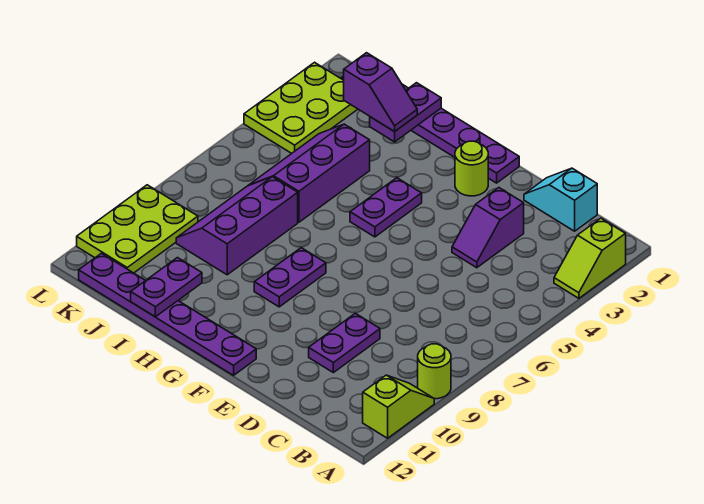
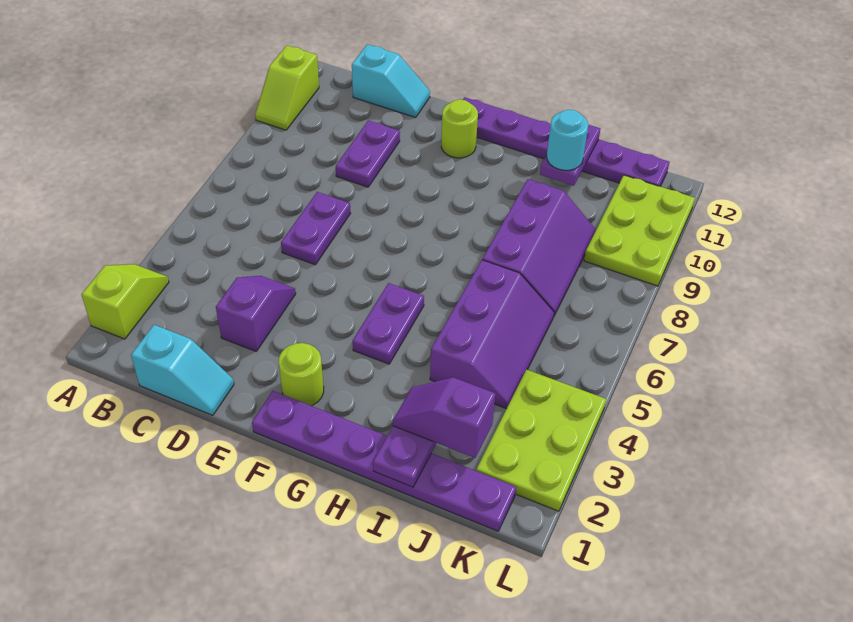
lime 1x1 round brick [418,344,451,399] -> lime 1x1 round brick moved to [441,99,478,158]
none -> cyan 1x2 slope [352,44,430,117]
purple 1x2 plate [254,248,326,307] -> purple 1x2 plate moved to [281,192,351,265]
none -> cyan 1x1 round brick [547,110,588,170]

